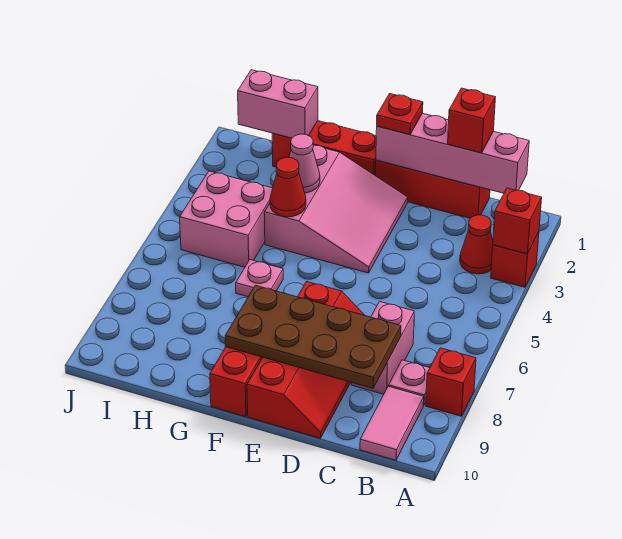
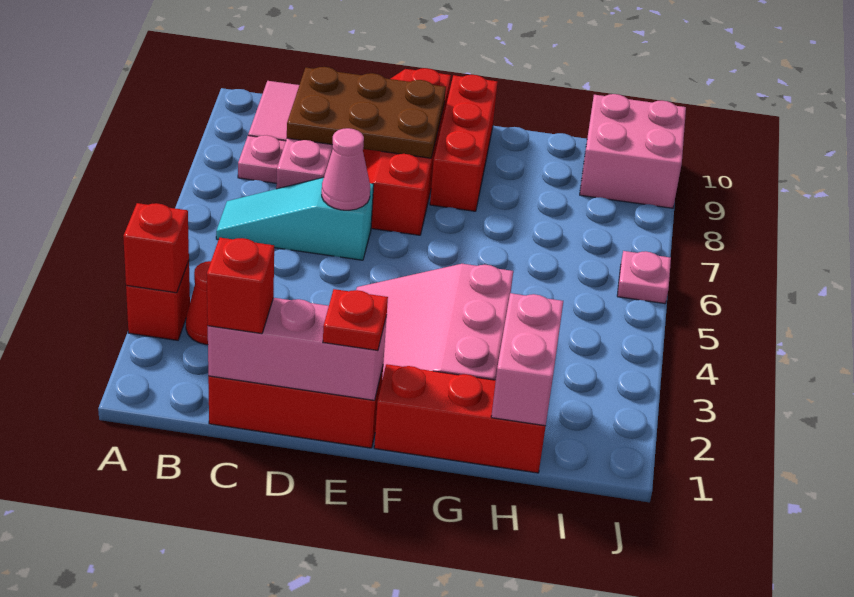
red 1x1 brick [426,348,476,416] -> none
pink 1x4 brick [376,113,529,193] -> pink 1x3 brick [208,298,387,400]
none -> cyan 1x3 slope [216,177,374,260]
brown 2x4 plate [225,285,401,388] -> brown 2x3 plate [287,67,446,158]
pink 1x1 cone [289,134,320,193] -> pink 1x1 cone moved to [322,128,370,210]
red 1x1 cone [270,157,306,217] -> none
pink 1x1 plate [236,260,283,297] -> pink 1x1 plate moved to [617,251,671,304]
pink 1x2 brick [238,70,318,138] -> pink 1x2 brick turned to [491,293,563,426]
pink 2x2 brick [180,171,273,267] -> pink 2x2 brick moved to [580,94,686,208]

